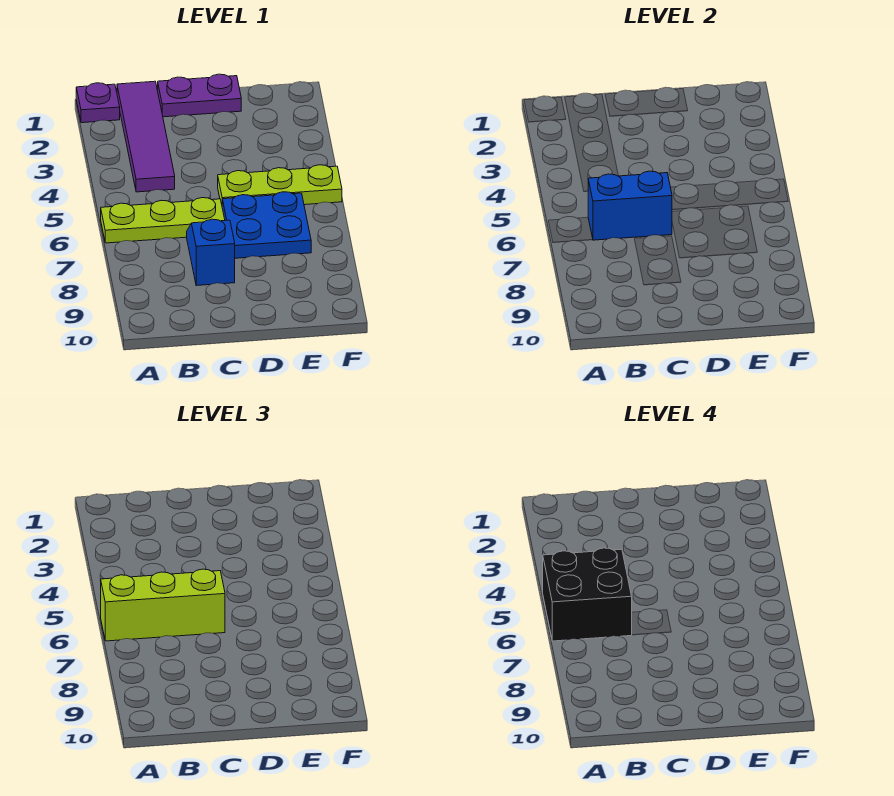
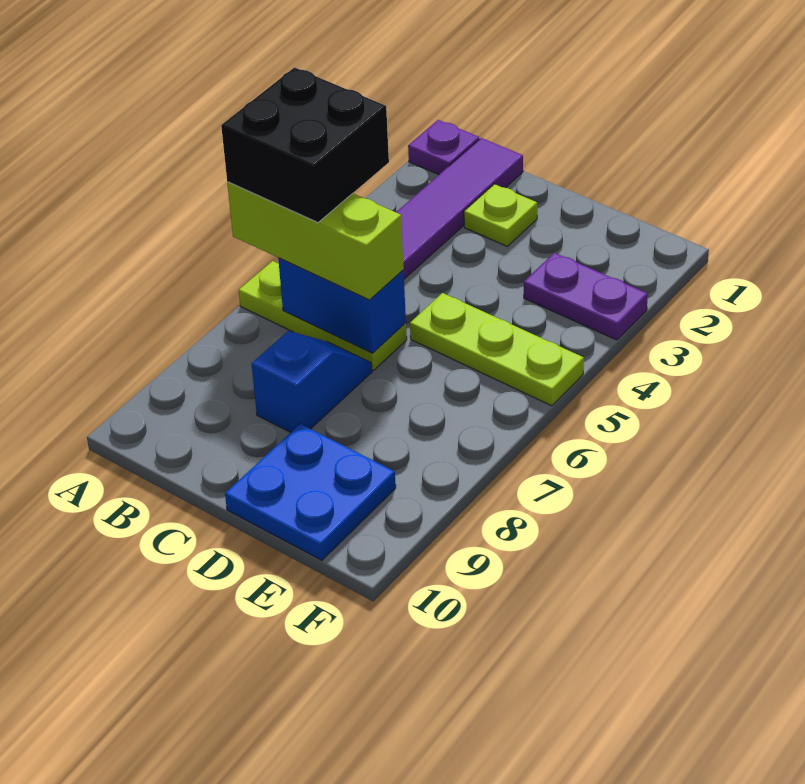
purple 1x2 plate [158,74,241,117] -> purple 1x2 plate moved to [524,253,648,340]
none -> lime 1x1 plate [464,184,537,246]
blue 2x2 plate [222,192,311,258] -> blue 2x2 plate moved to [225,424,396,560]

